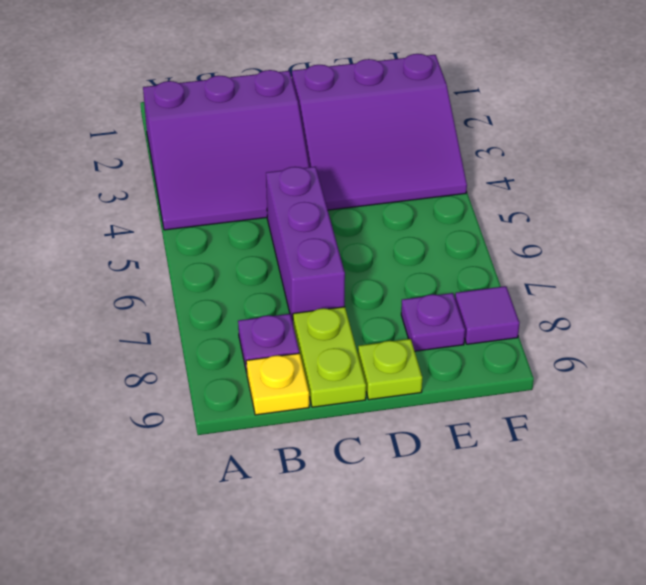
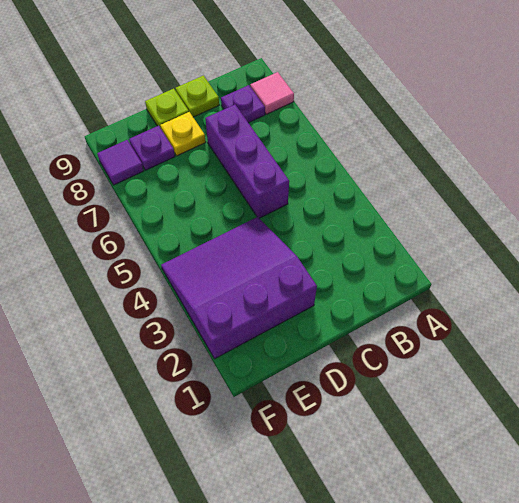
purple 3x3 slope [143,70,309,230] -> none
none -> pink 1x1 tile [250,72,294,114]
yellow 1x1 plate [246,353,309,415] -> yellow 1x1 plate moved to [160,112,206,156]
lime 1x2 plate [293,307,366,407] -> lime 1x1 plate [175,76,219,117]

